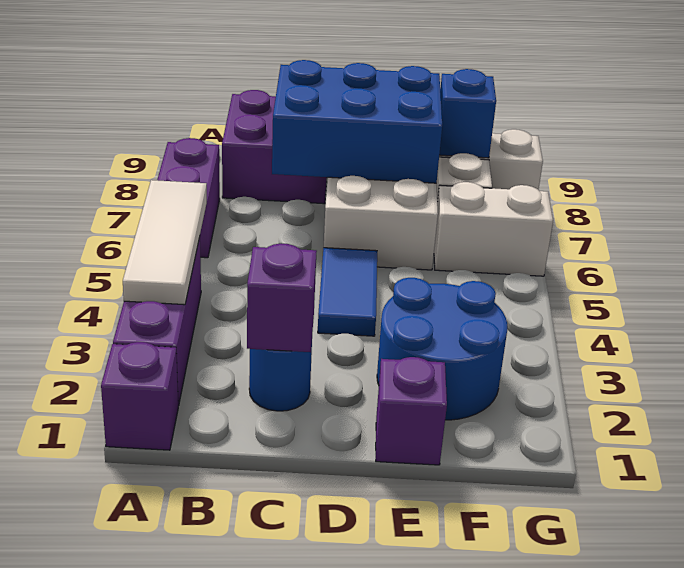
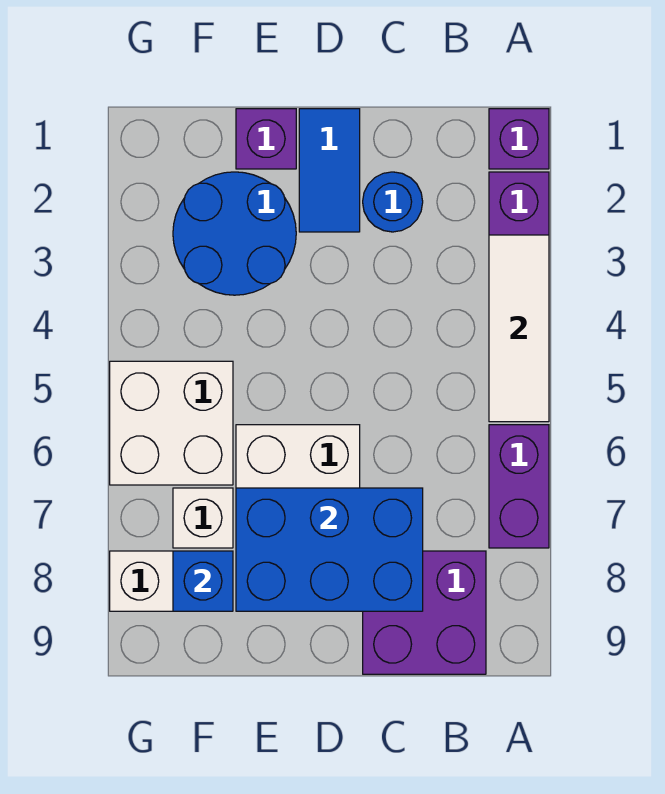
purple 1x1 brick [247,243,317,352] -> none
blue 1x2 tile [318,248,377,336] -> blue 1x2 tile moved to [299,109,360,232]
white 1x2 brick [434,182,553,276] -> white 2x2 brick [110,361,233,485]

